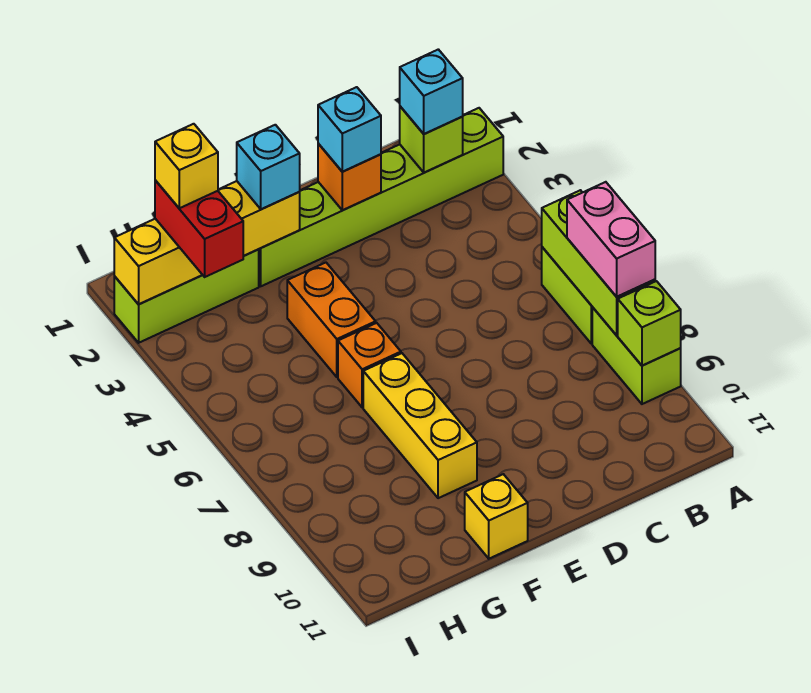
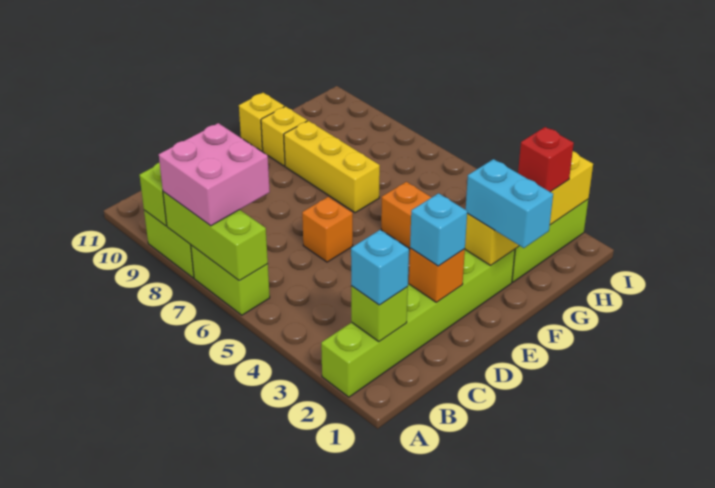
pink 1x2 brick [567,182,655,297] -> pink 2x2 brick [159,123,270,226]
cyan 1x1 brick [237,125,300,209] -> cyan 1x2 brick [466,159,553,248]
orange 1x1 brick [338,323,401,407] -> orange 1x1 brick moved to [302,197,353,262]
red 1x2 brick [155,180,243,277] -> red 1x1 brick [518,127,574,192]
yellow 1x1 brick [155,124,218,208] -> yellow 1x1 brick moved to [261,106,307,166]

